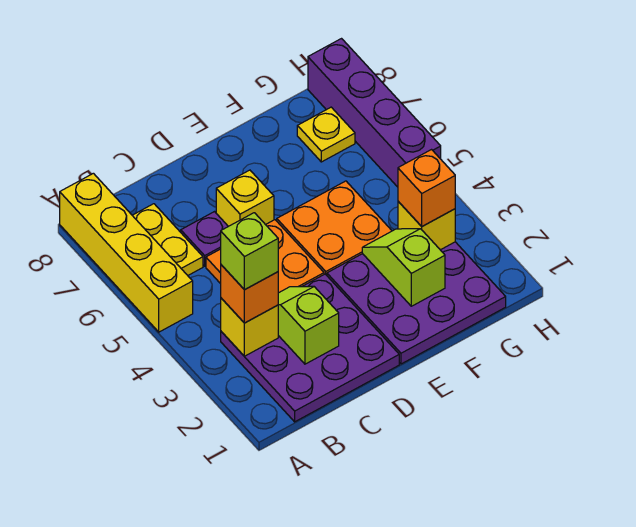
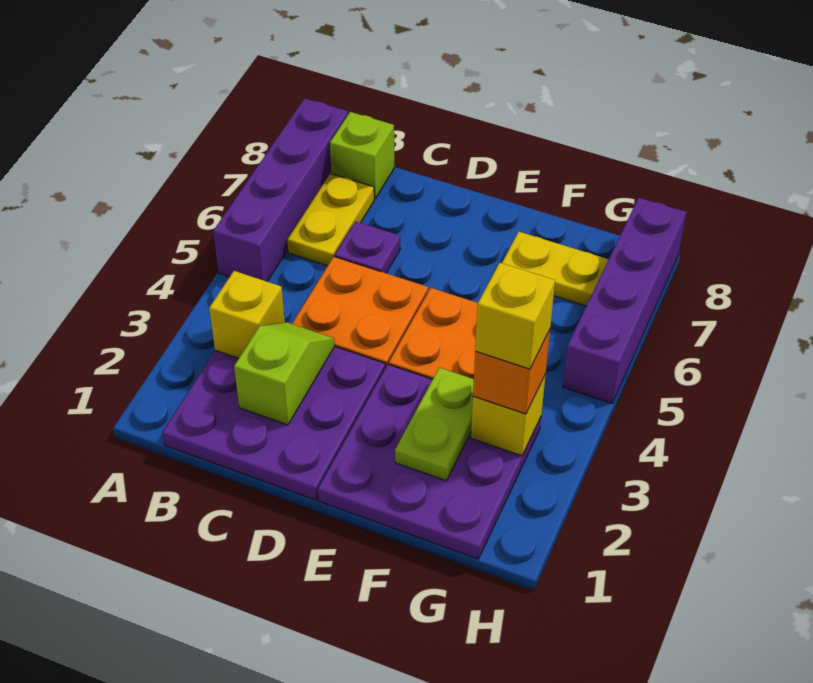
yellow 1x4 brick [60,173,193,332] -> purple 1x4 brick [213,98,348,281]
orange 1x1 brick [221,265,278,323] -> none
lime 1x1 brick [221,213,278,290] -> lime 1x1 brick moved to [330,112,394,199]
yellow 1x1 brick [216,170,274,226] -> yellow 1x1 brick moved to [475,263,555,369]
lime 1x2 slope [362,229,445,306] -> lime 1x2 plate [395,368,474,481]
yellow 1x1 plate [297,107,355,162] -> yellow 1x2 plate [502,232,609,306]

